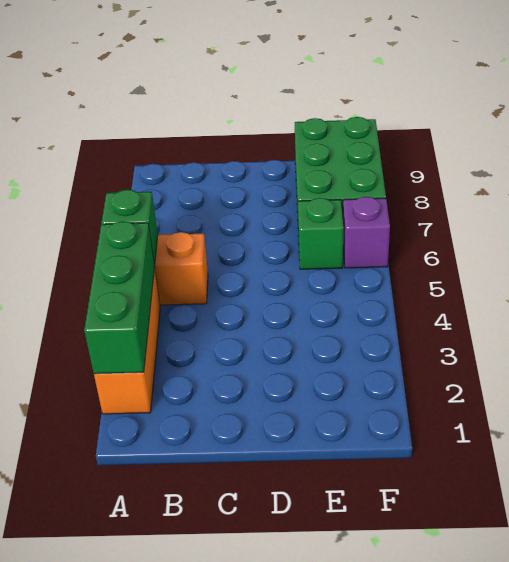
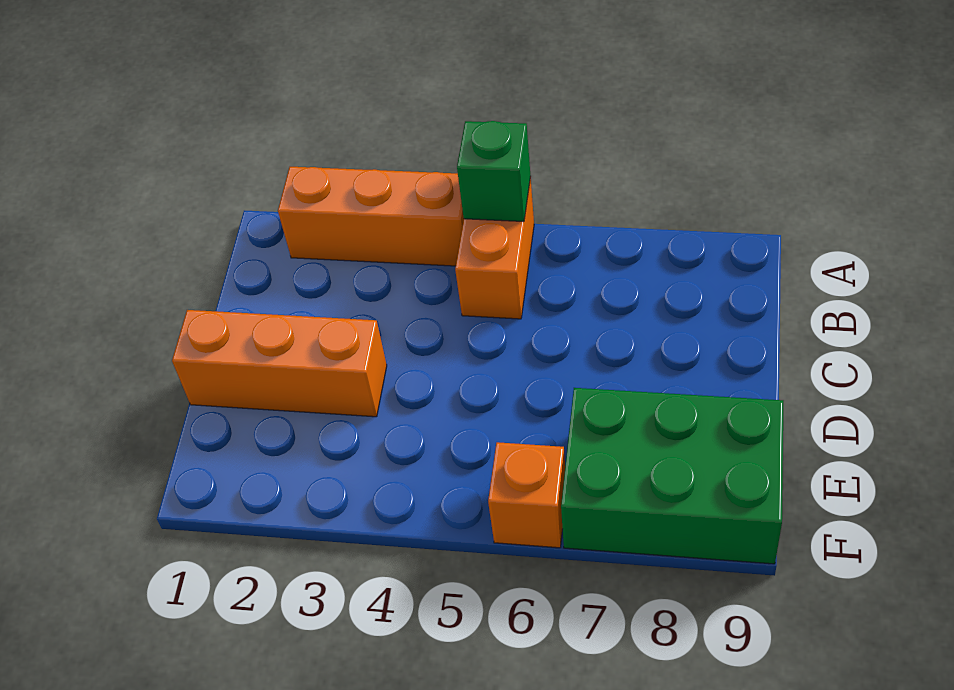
green 1x3 brick [84,221,155,374] -> none
none -> orange 1x3 brick [172,310,387,417]
green 1x1 brick [298,198,343,269] -> none
purple 1x1 brick [343,197,390,268] -> orange 1x1 brick [488,442,565,548]

